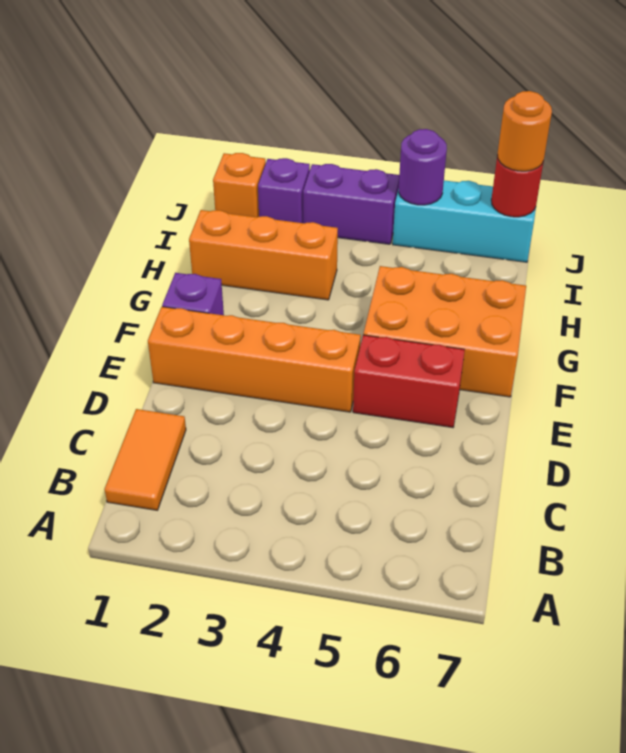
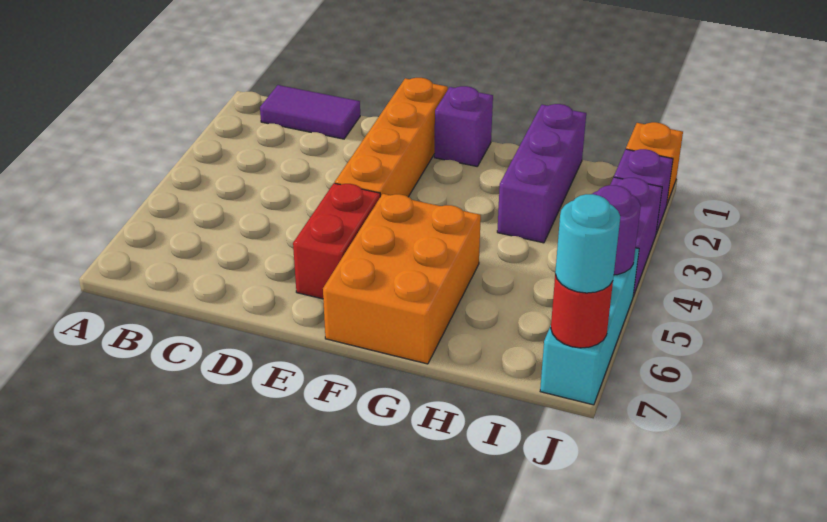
orange 1x2 tile [105,409,186,510] -> purple 1x2 tile [260,85,360,139]
orange 1x3 brick [189,210,338,300] -> purple 1x3 brick [497,104,586,243]
orange 1x1 round brick [497,91,552,171] -> cyan 1x1 round brick [555,194,620,293]

